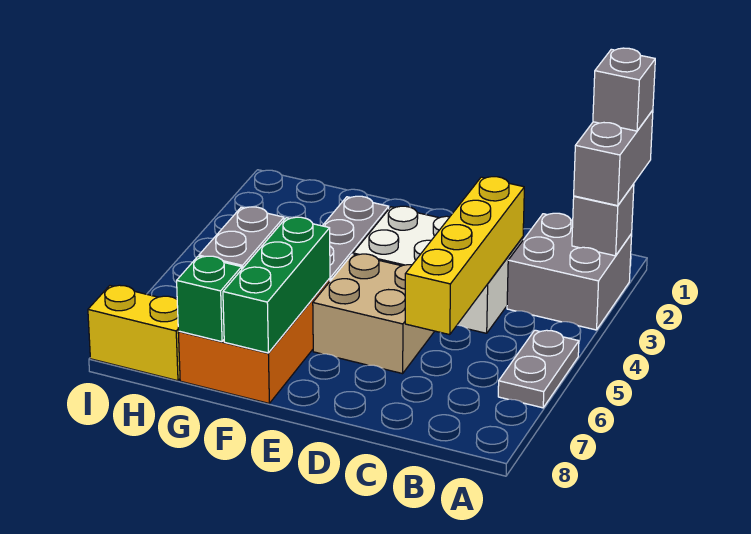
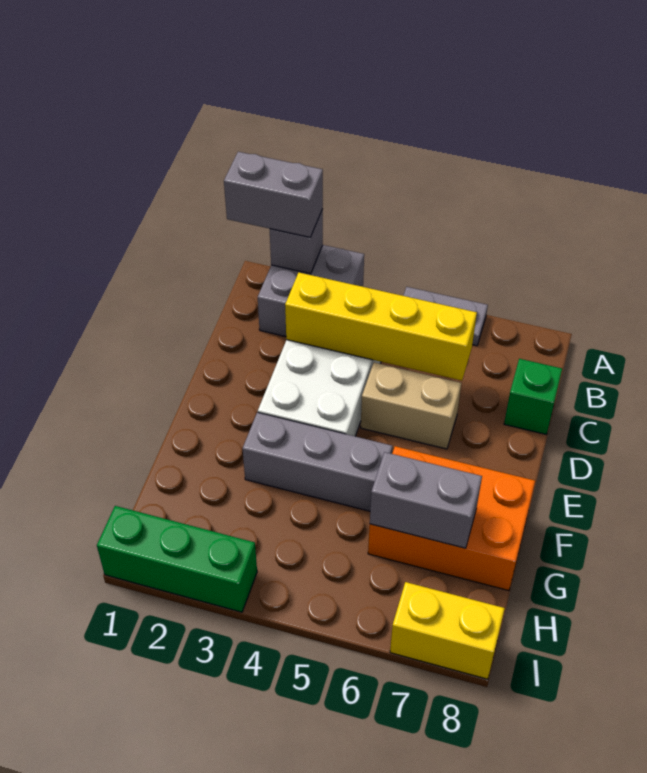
grey 1x1 brick [593,48,655,131] -> none
tan 2x2 brick [313,254,434,374] -> tan 1x2 brick [361,362,461,449]
green 1x3 brick [223,217,330,353] -> green 1x3 brick moved to [97,506,257,612]
green 1x1 brick [177,256,242,342] -> green 1x1 brick moved to [504,359,562,434]
yellow 1x2 brick [88,285,180,381] -> yellow 1x2 brick turned to [390,582,505,679]

